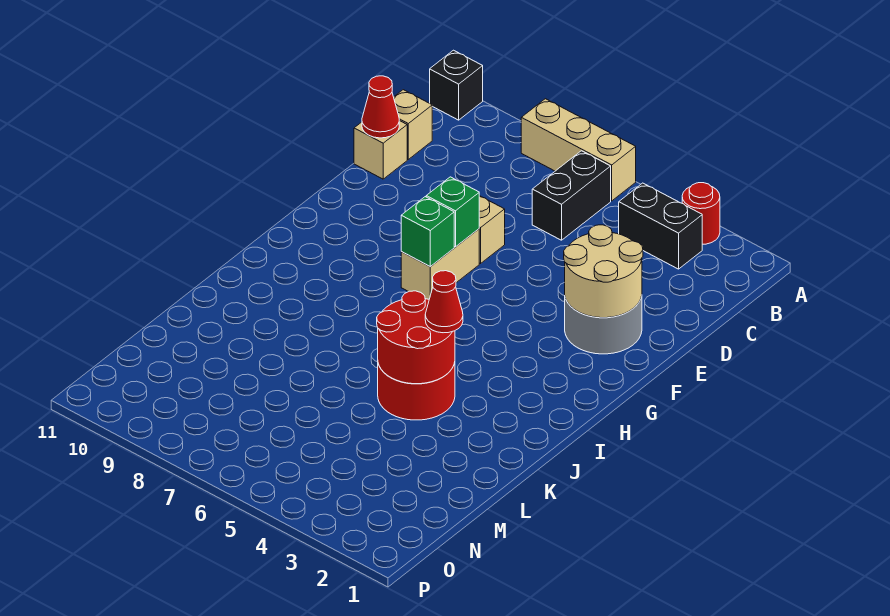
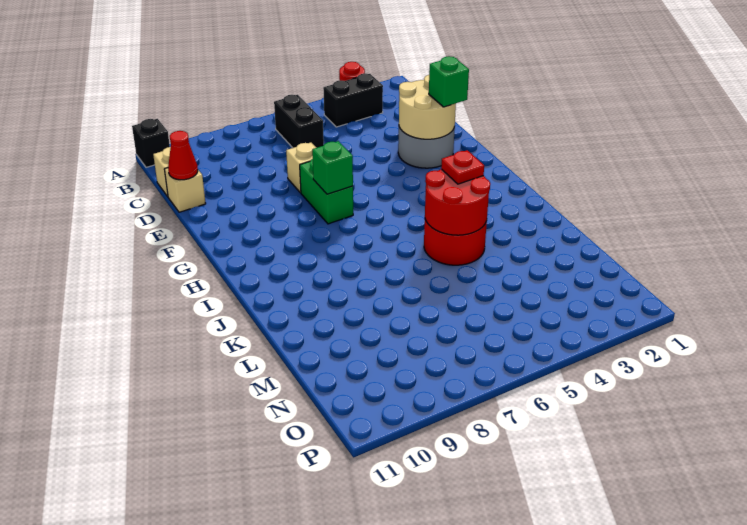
tan 1x3 brick [521,99,636,201] -> none
tan 1x2 brick [401,229,479,299] -> green 1x2 brick [300,159,353,224]
green 1x1 brick [426,177,479,247] -> green 1x1 brick moved to [429,56,469,107]
red 1x1 cone [425,271,463,333] -> red 1x1 plate [441,150,484,184]

